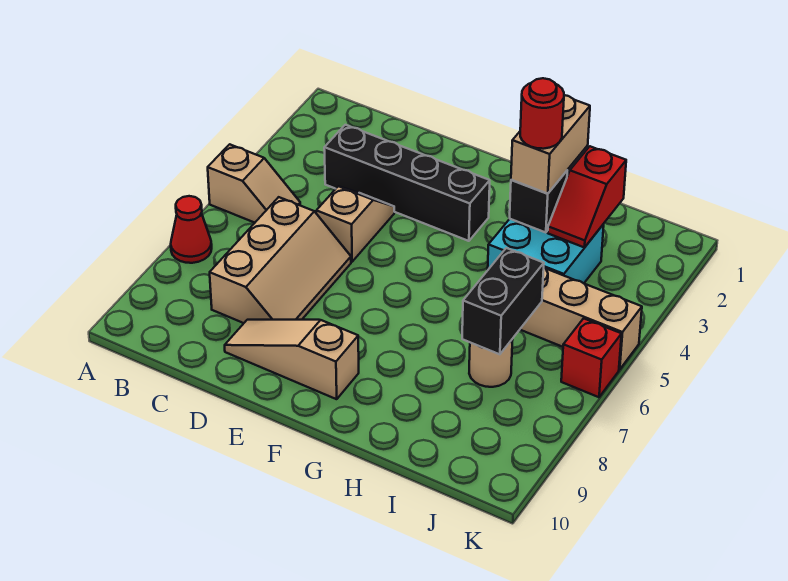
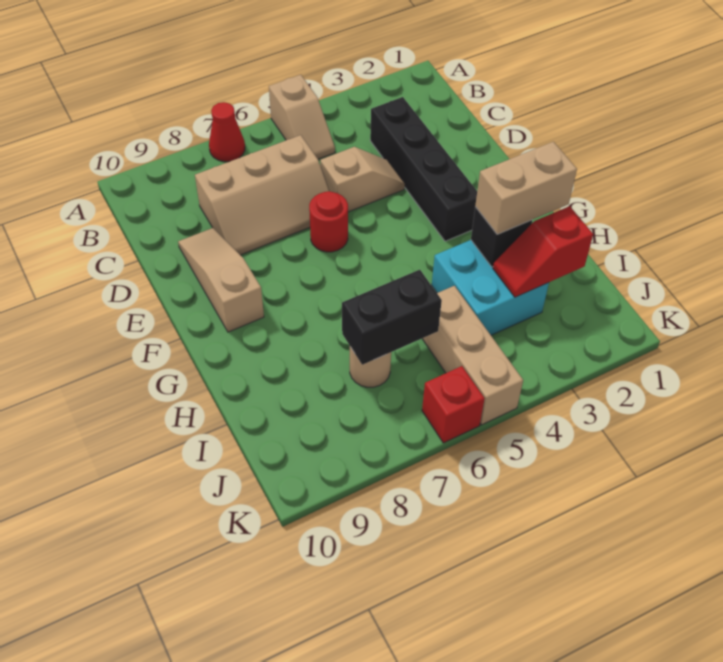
red 1x1 round brick [520,78,564,149] -> red 1x1 round brick moved to [309,191,348,252]

